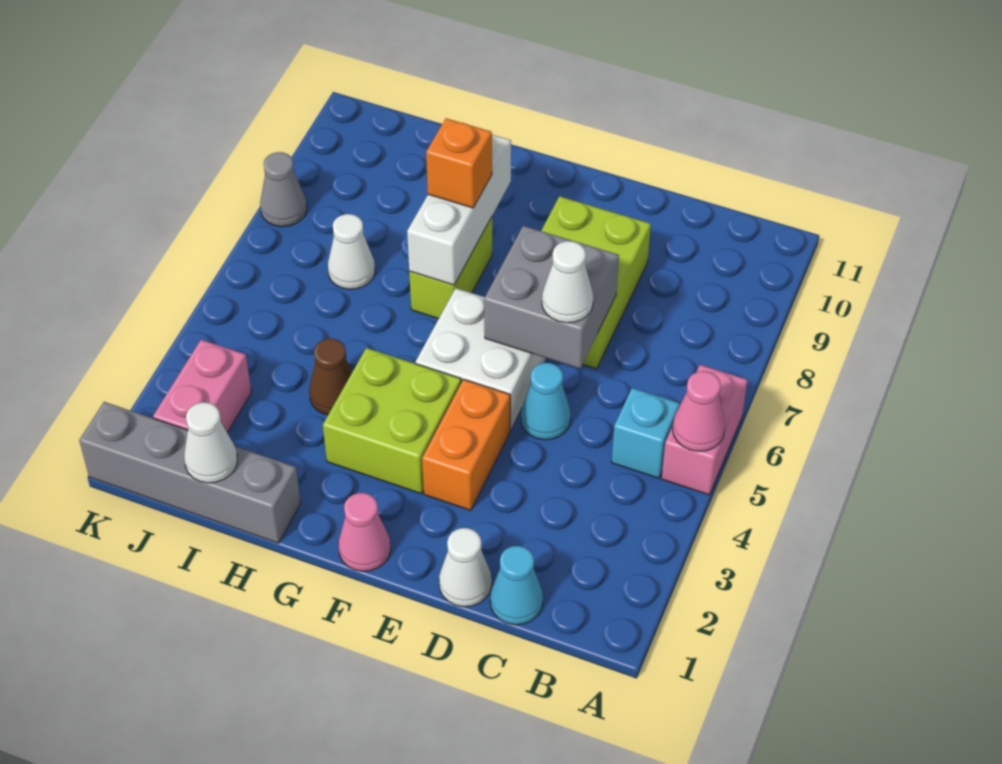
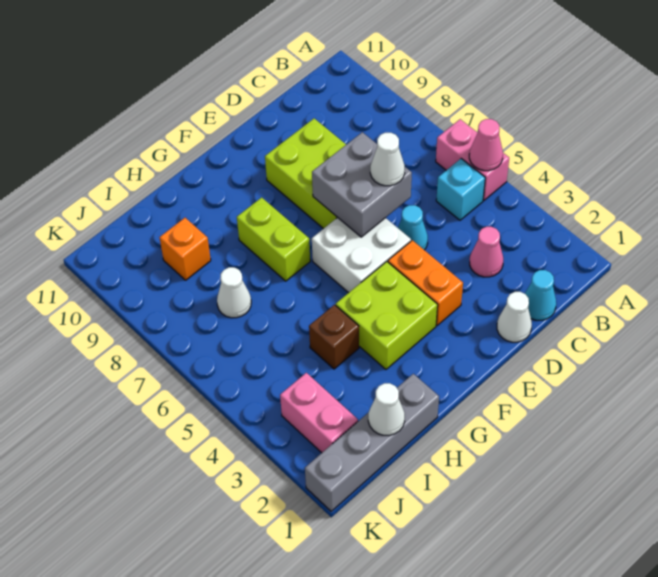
pink 1x1 cone [338,493,391,571] -> pink 1x1 cone moved to [470,227,503,277]
white 1x3 brick [407,135,511,285] -> none
orange 1x1 brick [426,118,492,208] -> orange 1x1 brick moved to [160,218,211,280]
brown 1x1 cone [309,339,352,415] -> brown 1x1 brick [309,305,359,369]
grey 1x1 cone [260,152,307,227] -> none

